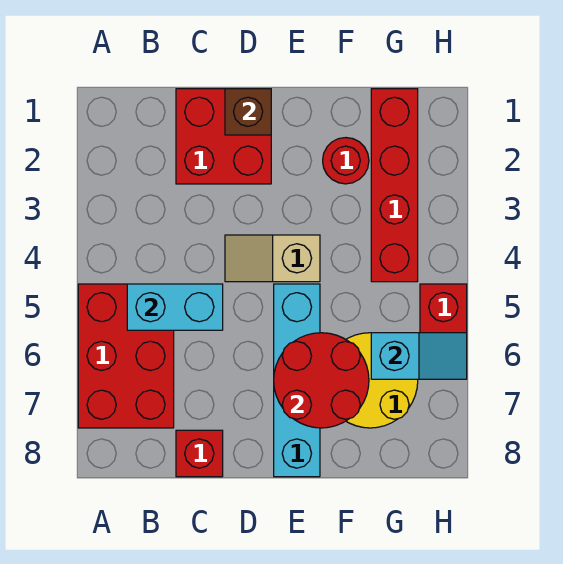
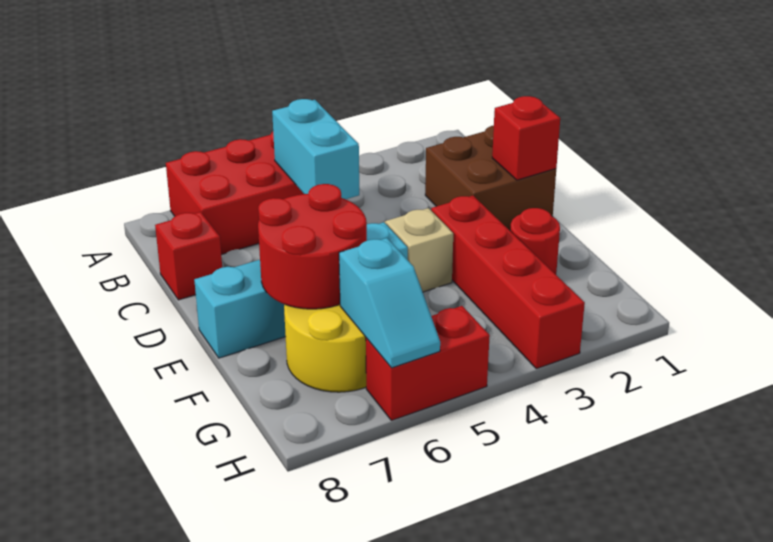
red 2x2 brick [176,89,271,184] -> brown 2x2 brick [425,126,556,230]
brown 1x1 brick [225,89,271,135] -> red 1x1 brick [492,96,560,180]
red 1x4 brick [371,89,418,282] -> red 1x4 brick turned to [431,196,585,369]

